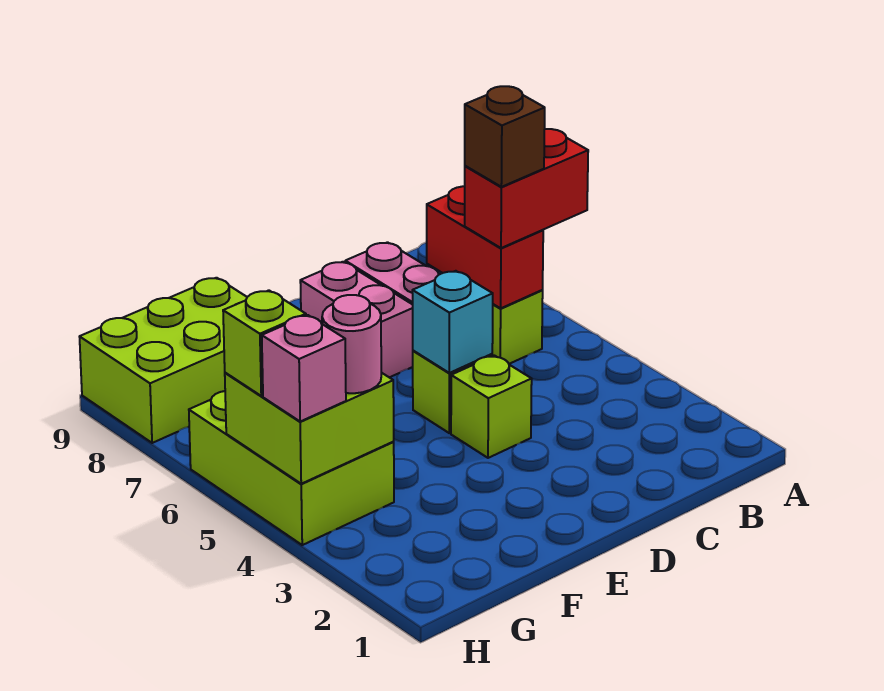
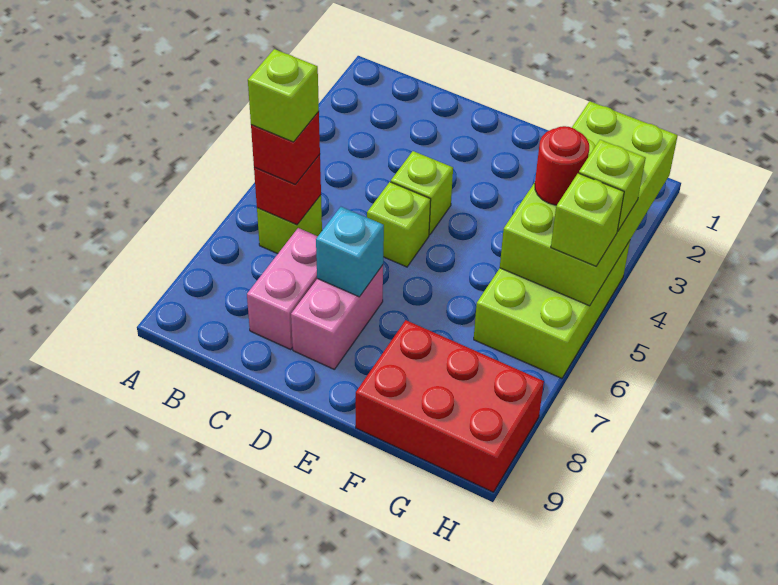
red 1x2 brick [465,129,588,248] -> red 1x1 brick [251,112,320,185]
red 1x2 brick [427,186,543,308] -> red 1x1 brick [254,154,321,225]
brown 1x1 brick [465,86,545,187] -> lime 1x1 brick [248,49,319,142]
cyan 1x1 brick [412,271,493,373] -> cyan 1x1 brick moved to [316,207,384,297]
lime 2x3 brick [79,278,247,443] -> red 2x3 brick [356,320,544,492]
lime 2x2 brick [225,373,394,484] -> lime 2x4 brick [500,101,678,306]
pink 1x1 round brick [322,295,381,393] -> red 1x1 round brick [535,126,589,205]
pink 1x1 brick [262,315,346,422] -> lime 1x1 brick [579,140,646,231]

